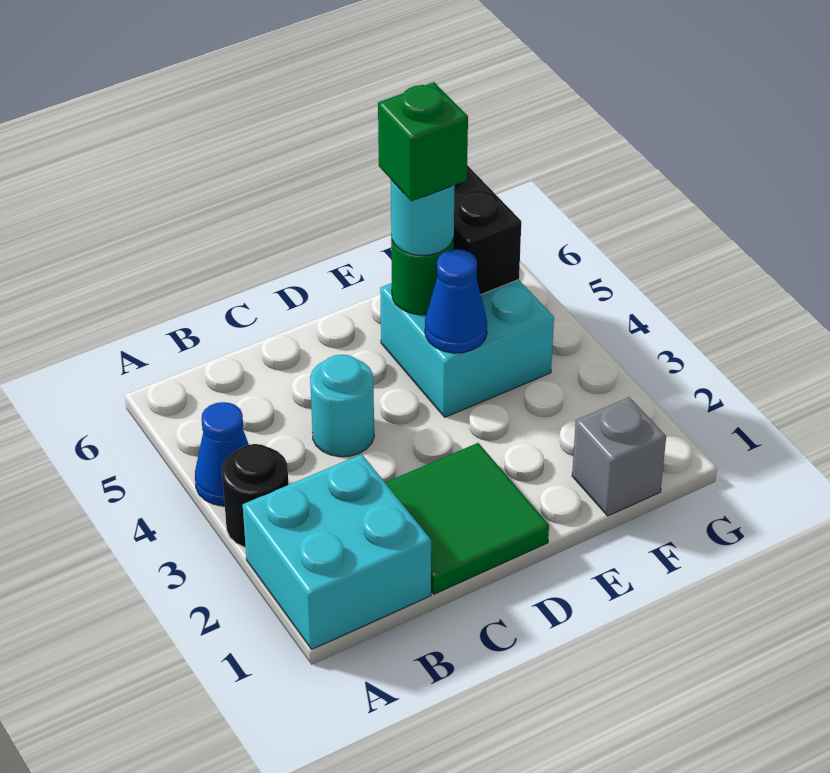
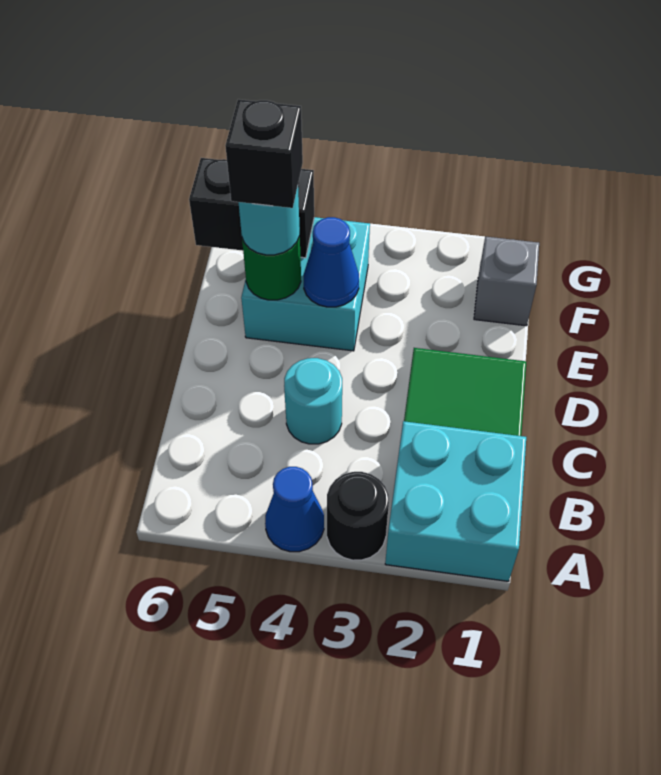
green 1x1 brick [378,82,468,201] -> black 1x1 brick [225,99,303,208]

